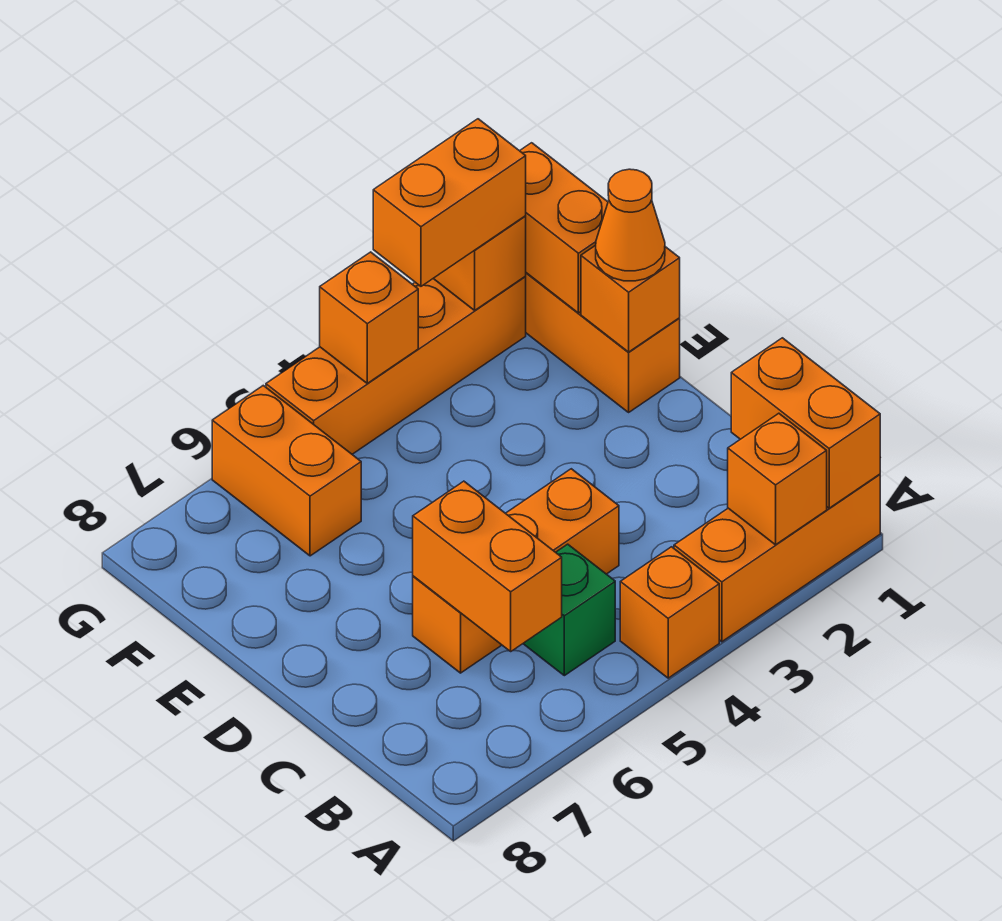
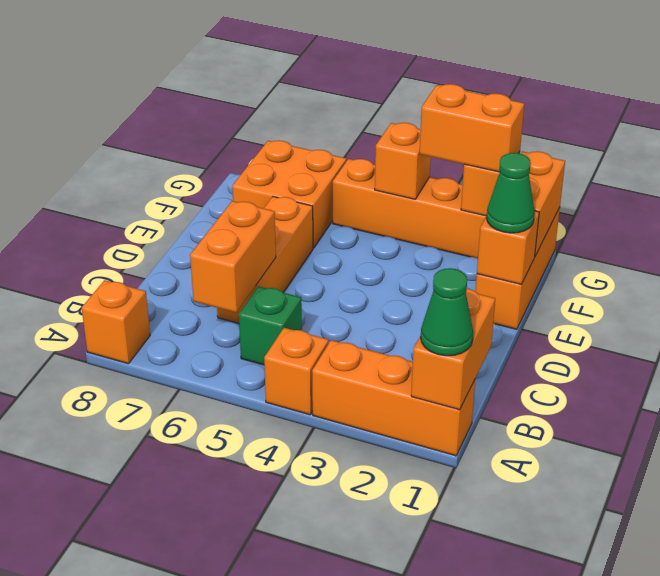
none -> green 1x1 cone [421,268,473,356]
orange 1x1 brick [728,413,827,545] -> orange 1x1 brick moved to [82,280,150,364]
orange 1x3 brick [413,469,619,673] -> orange 1x3 brick turned to [217,197,313,323]
orange 1x1 cone [596,169,665,281] -> green 1x1 cone [486,153,535,233]
orange 1x2 brick [212,386,361,556] -> orange 2x2 brick [232,140,346,248]

